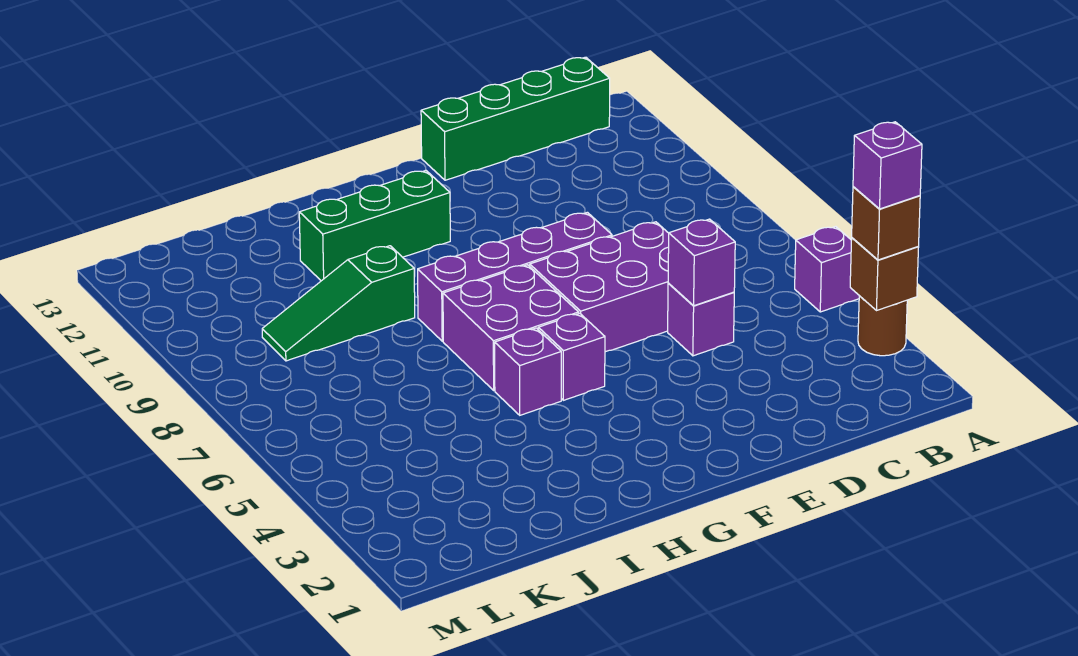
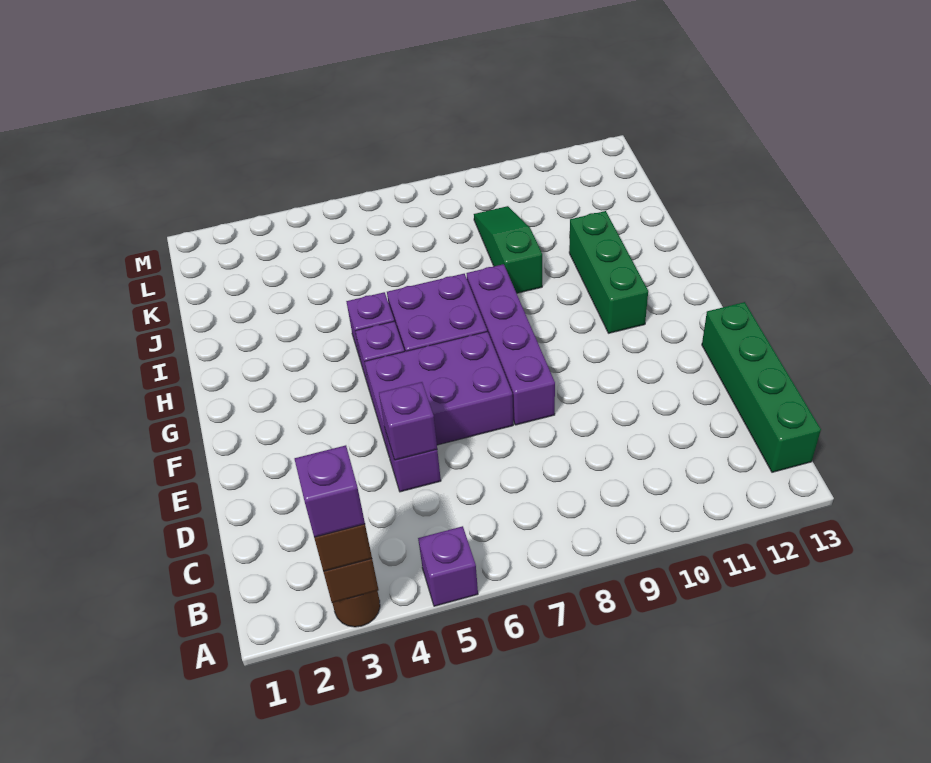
purple 2x3 brick [530,222,669,352] -> purple 2x3 brick turned to [365,331,513,455]

